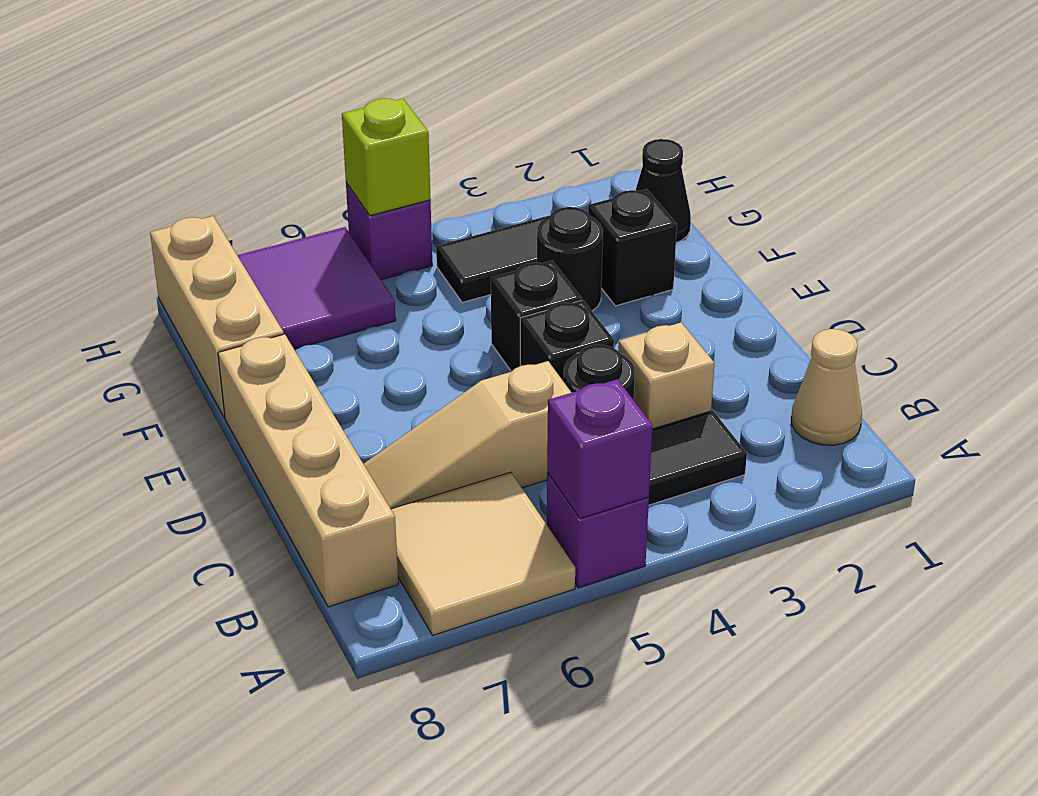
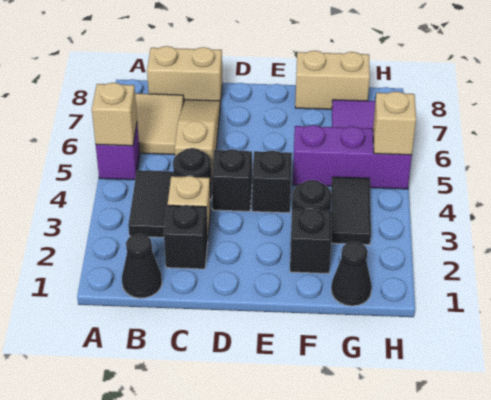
purple 1x1 brick [547,379,652,519] -> tan 1x1 brick [92,83,137,146]
tan 1x1 cone [791,329,862,445] -> black 1x1 cone [122,234,162,298]
tan 1x4 brick [218,334,398,607] -> tan 1x2 brick [147,46,222,104]
none -> black 1x1 brick [164,205,208,269]
tan 1x3 brick [150,216,284,417] -> tan 1x2 brick [295,51,370,109]
purple 1x1 brick [346,182,433,280] -> purple 1x3 brick [293,125,412,189]
lime 1x1 brick [342,98,430,216] -> tan 1x1 brick [373,91,416,155]

